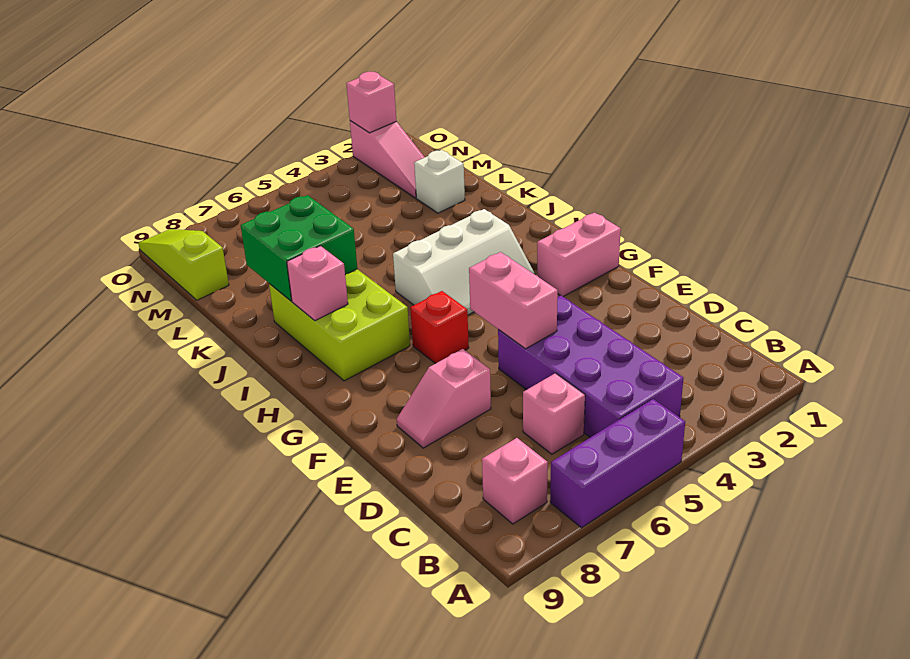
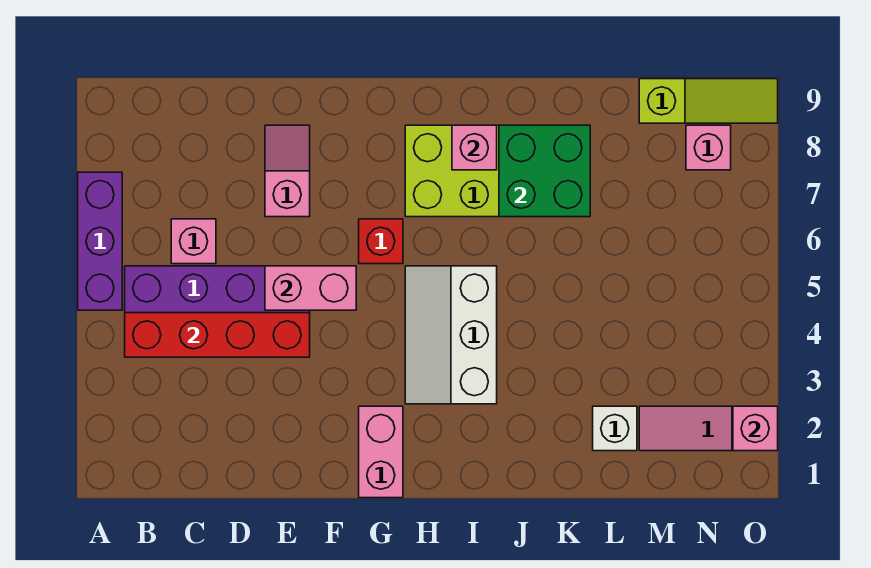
none -> red 1x4 brick [125,313,310,357]
pink 1x1 brick [482,438,548,524] -> pink 1x1 brick moved to [686,125,731,170]

